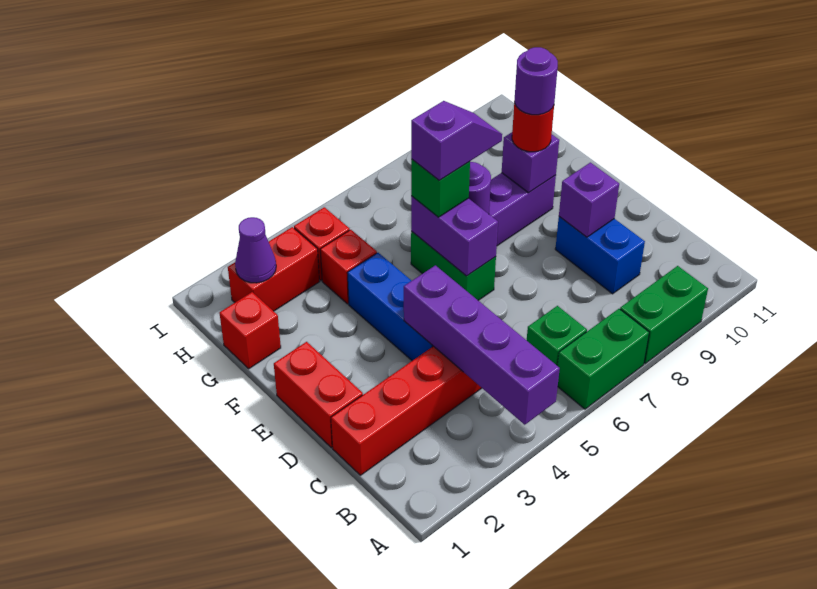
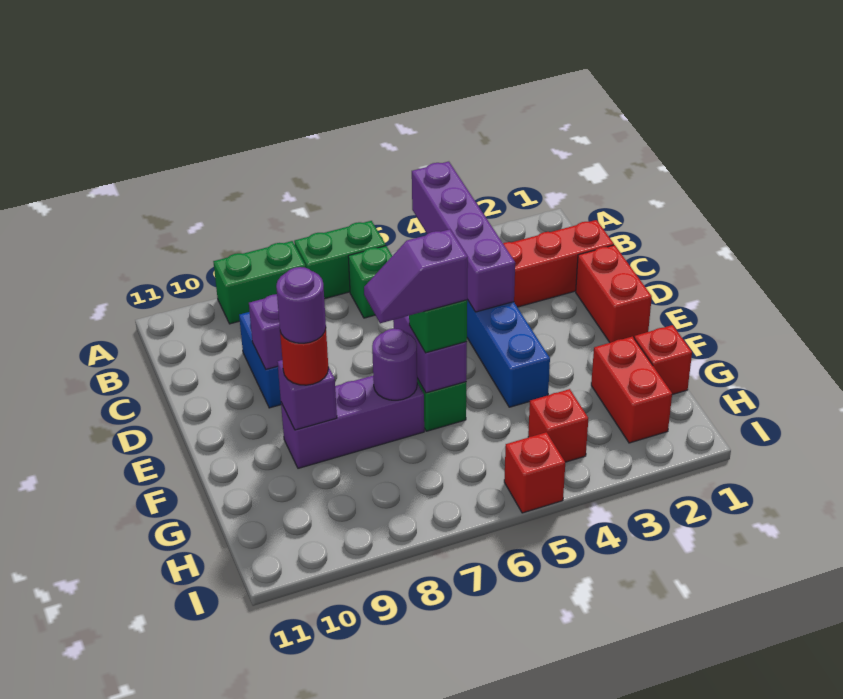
red 1x1 brick [320,230,377,304] -> red 1x1 brick moved to [504,432,565,513]
red 1x2 brick [228,227,320,311] -> red 1x2 brick turned to [591,336,672,443]
purple 1x1 cone [235,217,276,283] -> none

